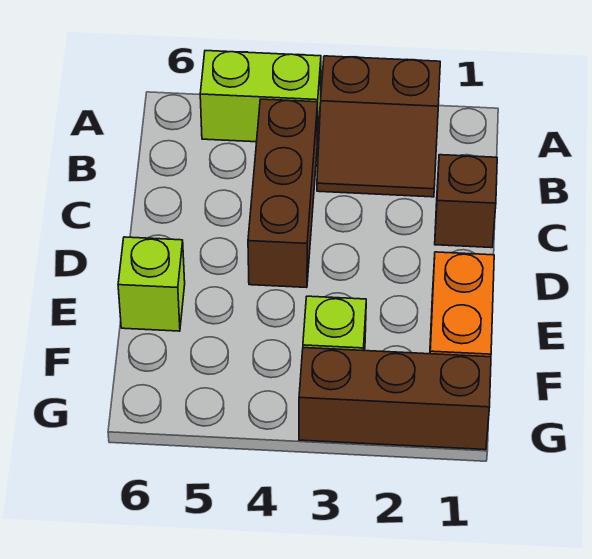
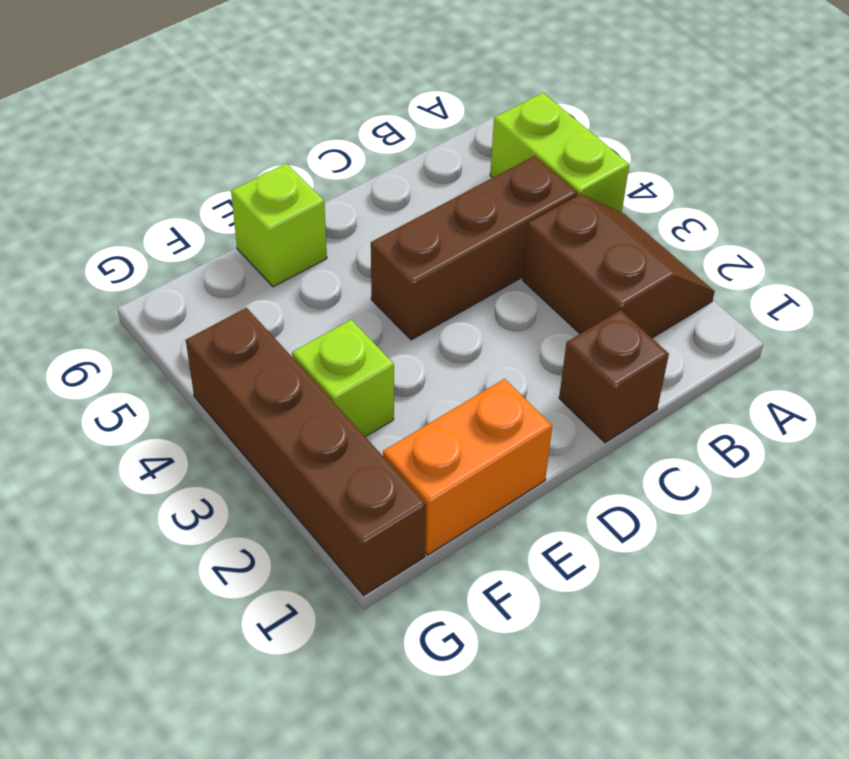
brown 2x2 slope [317,56,440,197] -> brown 2x2 slope turned to [523,194,715,338]
brown 1x3 brick [299,348,491,450] -> brown 1x4 brick [186,308,426,595]

